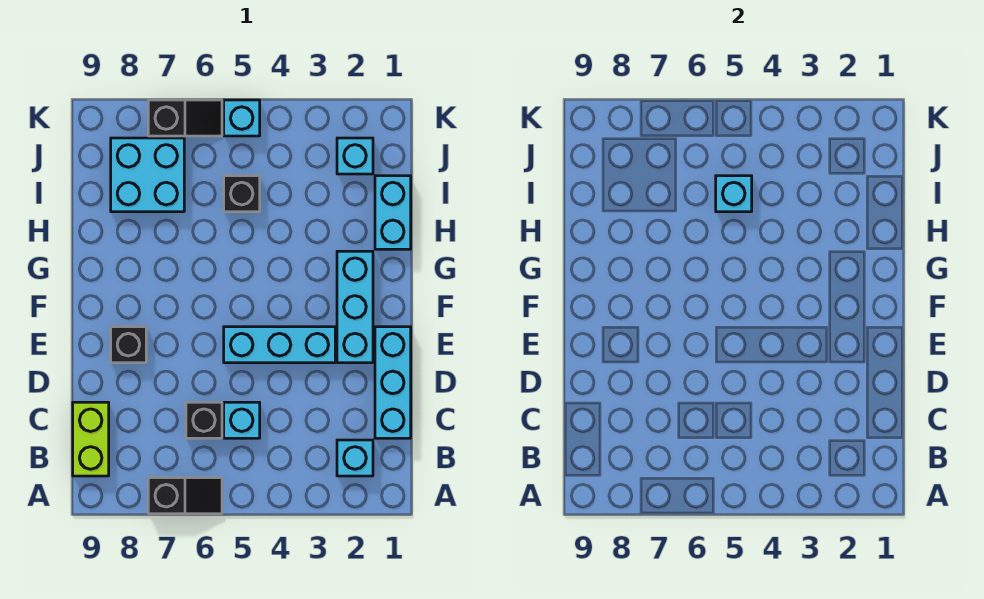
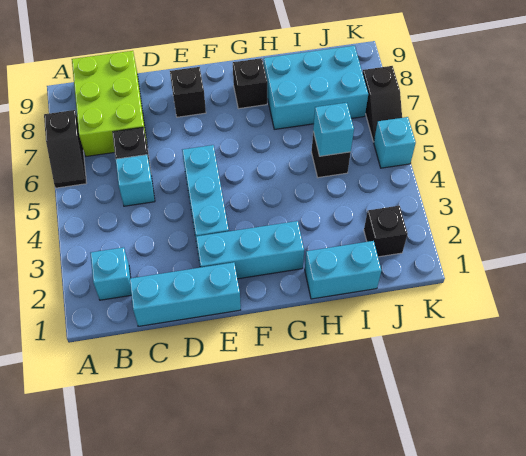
lime 1x2 brick [73,402,109,476] -> lime 2x3 brick [72,51,147,156]
none -> black 1x1 brick [233,58,267,109]
cyan 2x2 brick [111,138,184,212] -> cyan 2x3 brick [264,46,368,129]
cyan 1x1 brick [337,138,373,174] -> black 1x1 brick [364,206,408,257]

